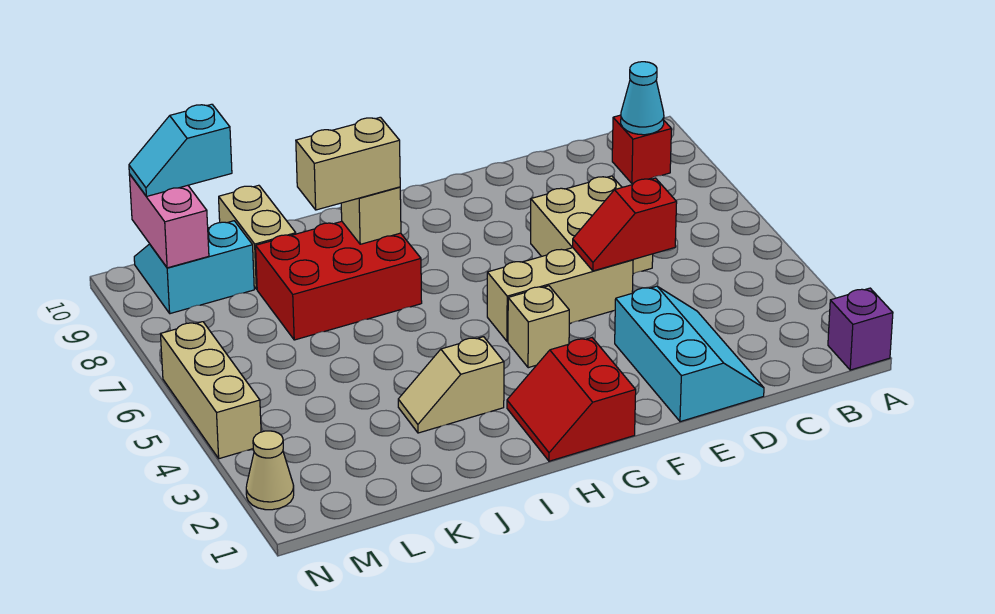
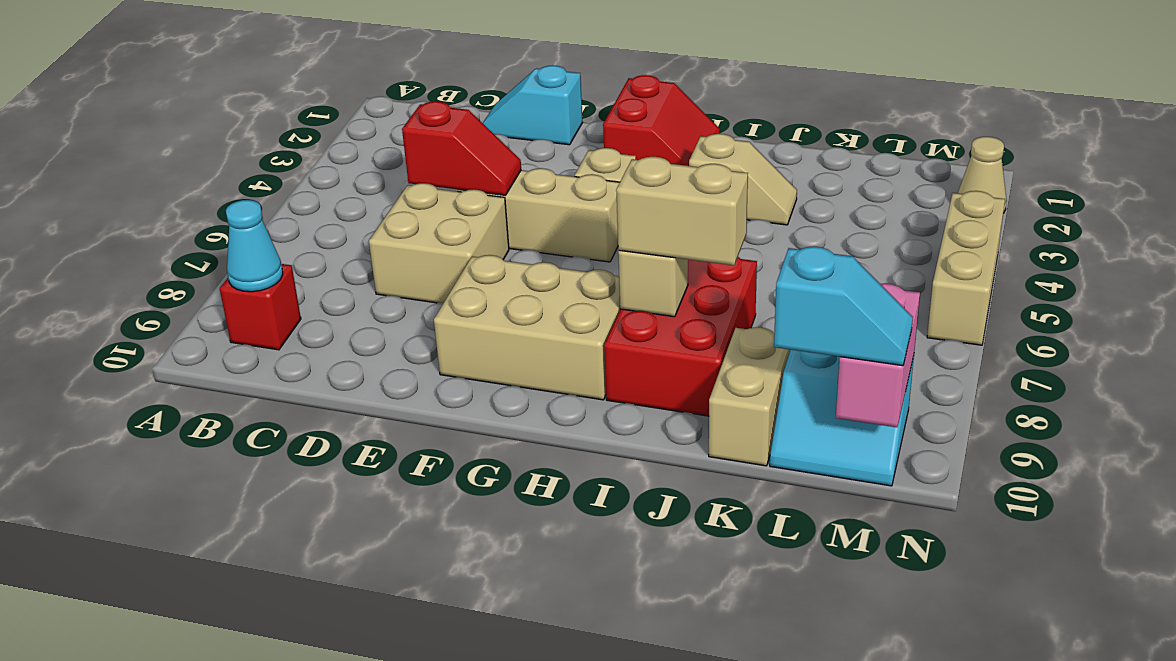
purple 1x1 brick [828,288,893,370] -> none
cyan 2x3 slope [615,286,764,422] -> cyan 1x2 slope [483,65,583,145]
none -> tan 2x3 brick [434,255,620,400]
red 2x3 brick [256,221,422,340] -> red 2x3 brick turned to [604,257,757,416]

